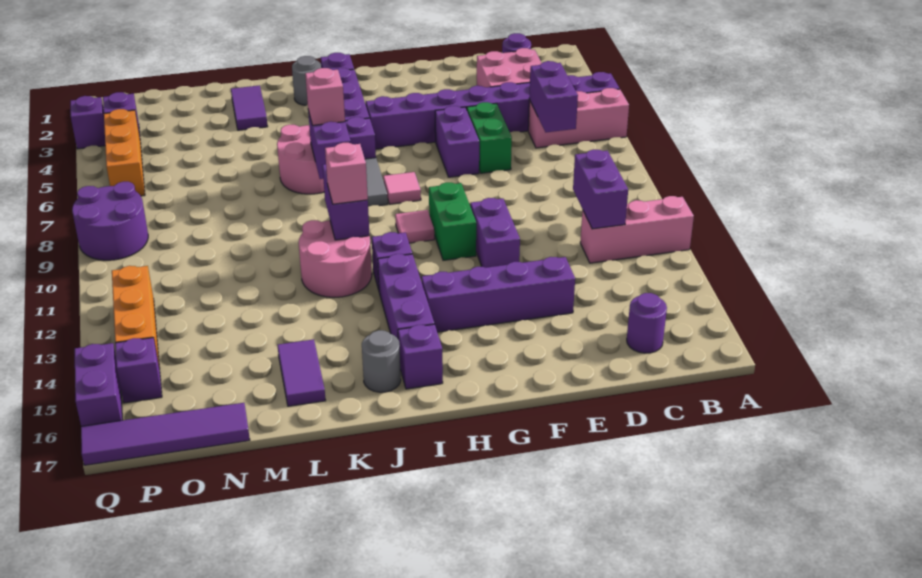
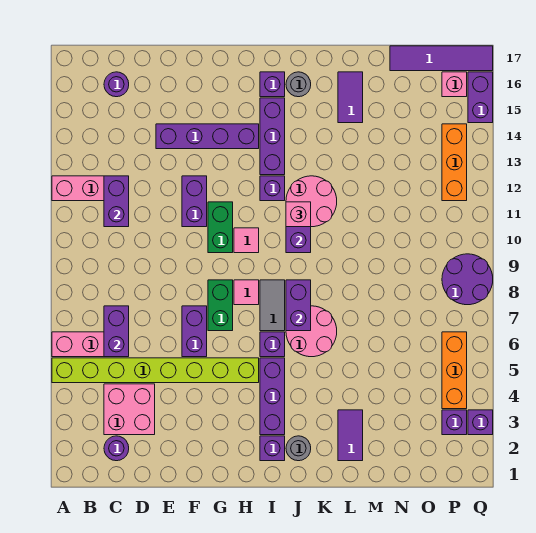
purple 1x8 brick [366,72,620,149] -> lime 1x8 brick [52,358,259,383]
green 1x2 brick [467,102,512,173] -> green 1x2 brick moved to [208,280,233,331]
pink 1x1 brick [305,68,345,125] -> pink 1x1 brick moved to [442,72,467,97]
purple 1x1 brick [115,338,162,403] -> none

